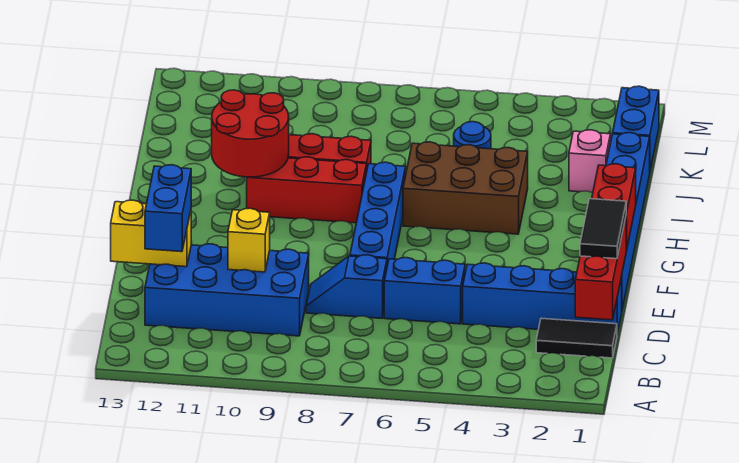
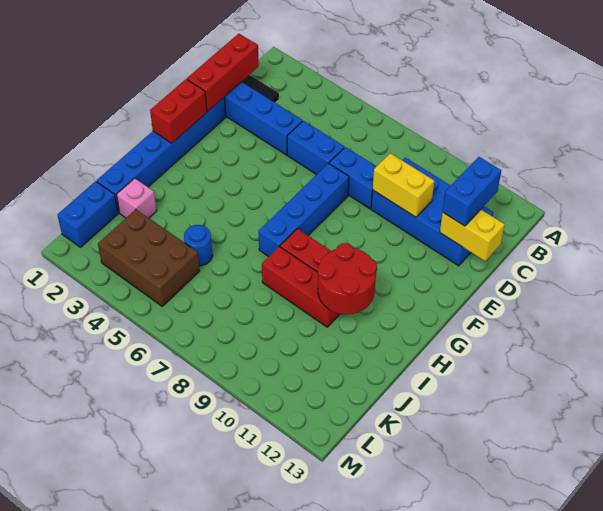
black 1x2 tile [580,199,626,259] -> none
blue 1x2 slope [306,255,387,318] -> blue 1x2 brick [329,147,377,209]
yellow 1x1 brick [228,208,270,272] -> yellow 1x2 brick [373,153,434,217]
brown 2x3 brick [403,142,528,234] -> brown 2x3 brick moved to [98,209,199,306]

